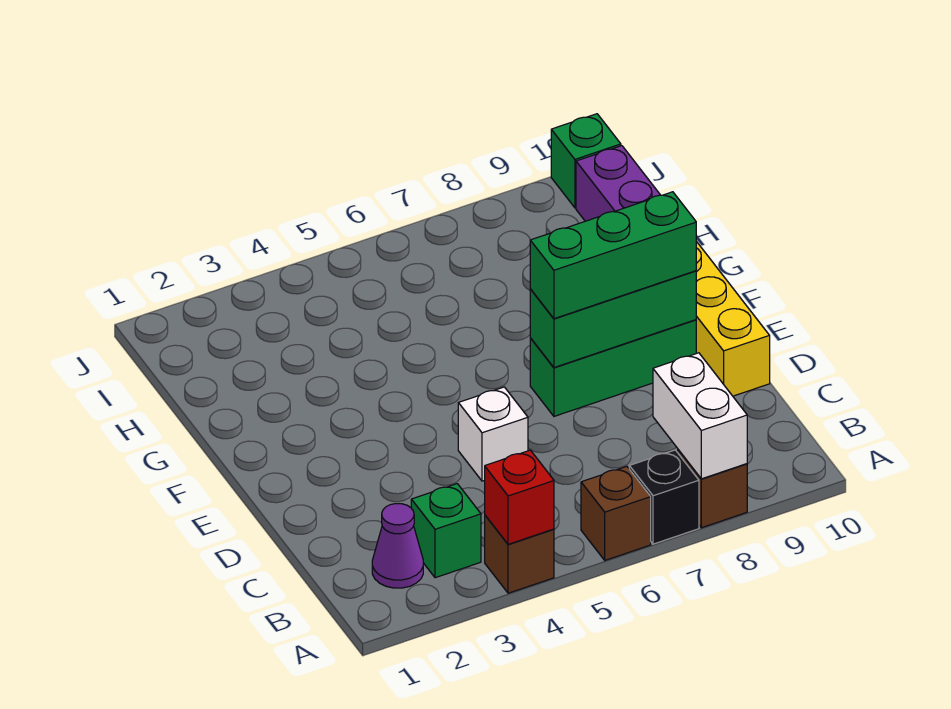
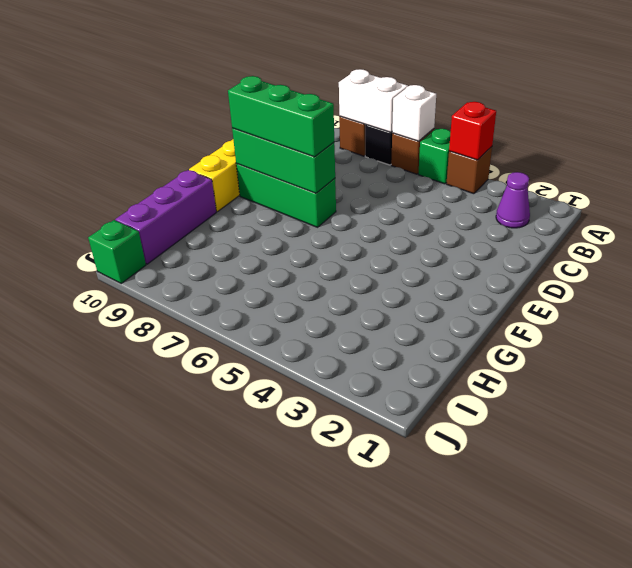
white 1x2 brick [653,353,747,479] -> white 1x2 brick turned to [339,69,408,132]
green 1x1 brick [411,484,481,578] -> green 1x1 brick moved to [418,129,451,184]
white 1x1 brick [458,387,528,481] -> white 1x1 brick moved to [392,85,436,141]

